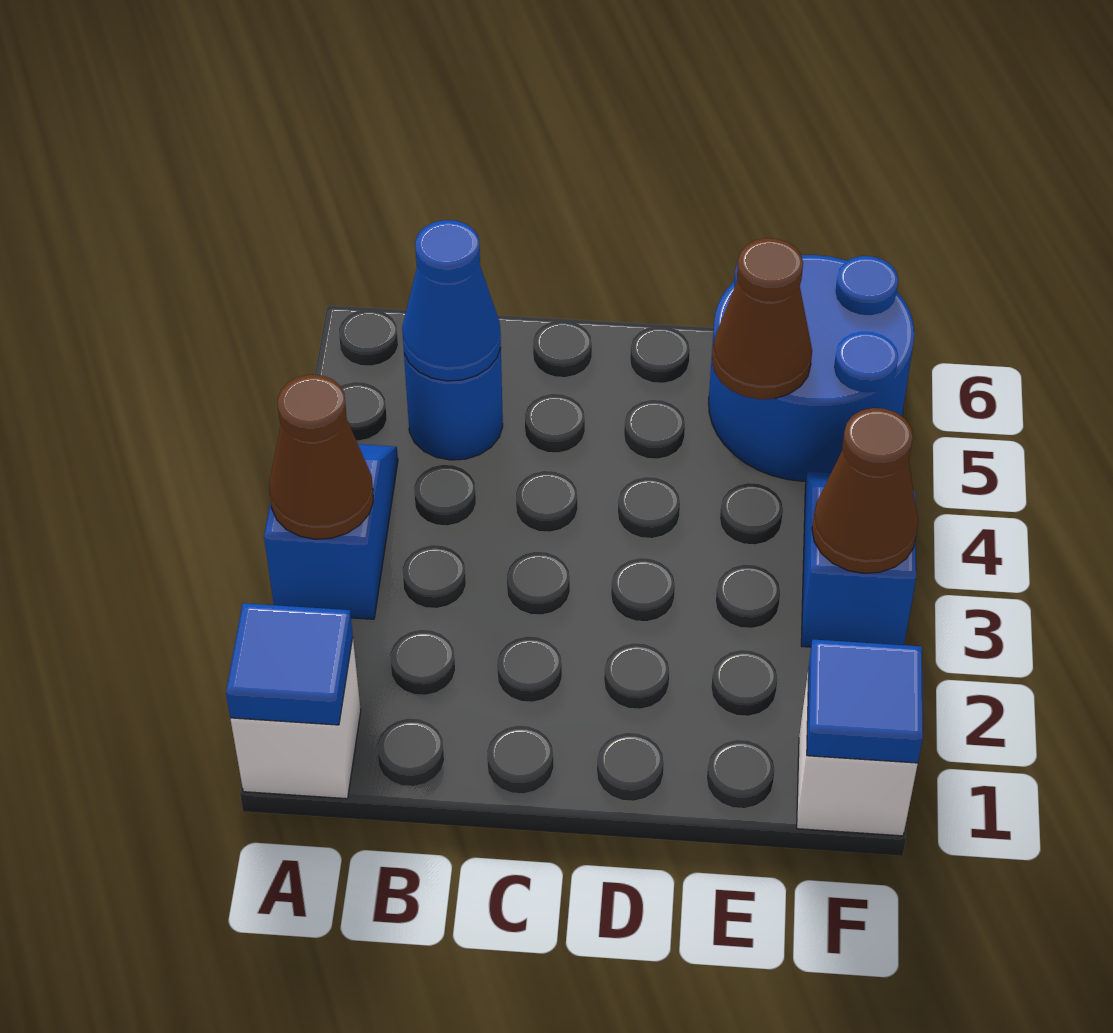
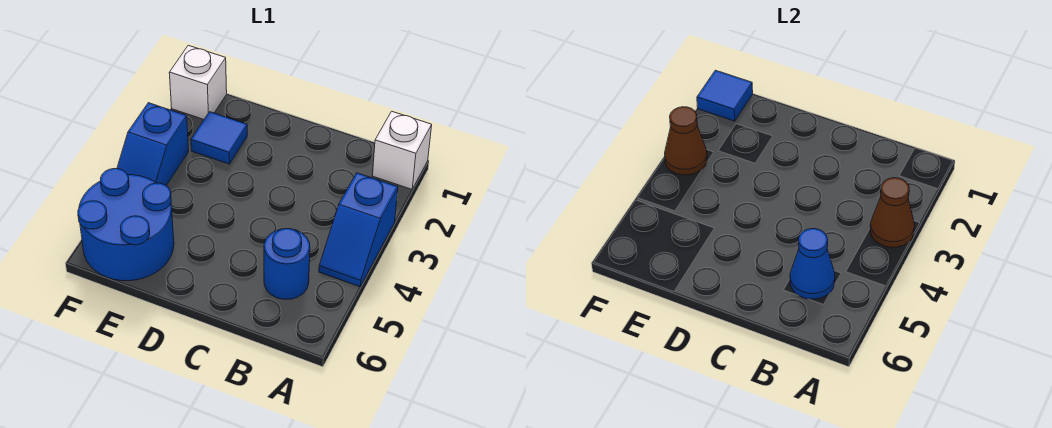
blue 1x1 tile [226,603,353,725] -> blue 1x1 tile moved to [191,112,247,164]
brown 1x1 cone [712,238,812,399] -> none

